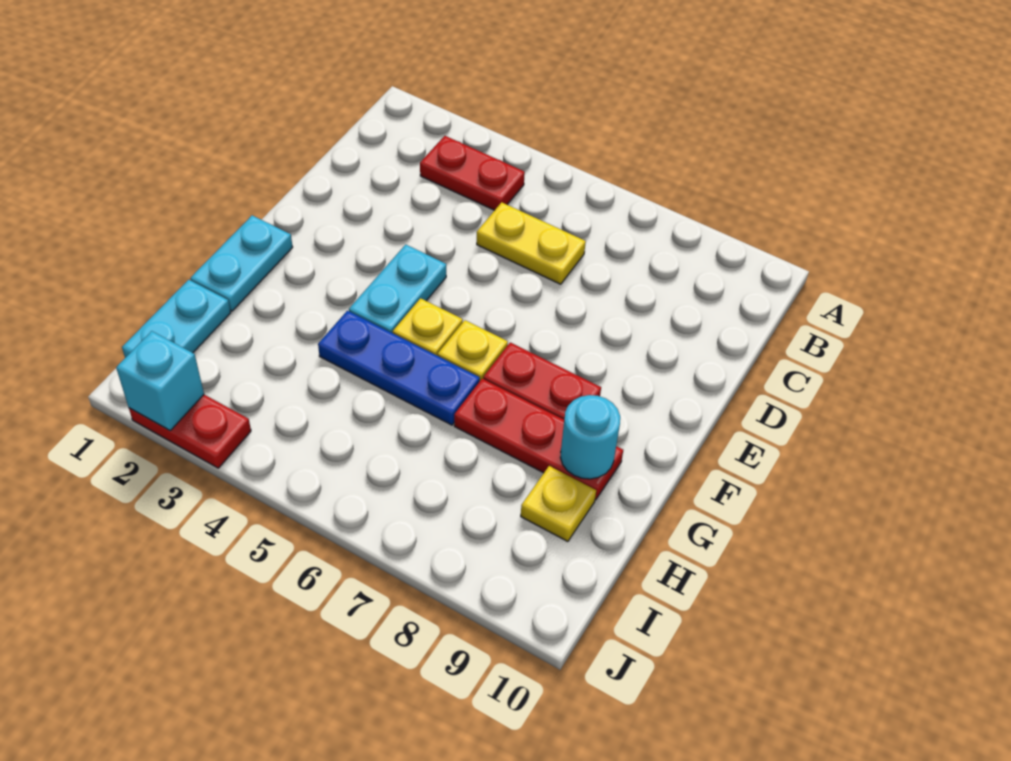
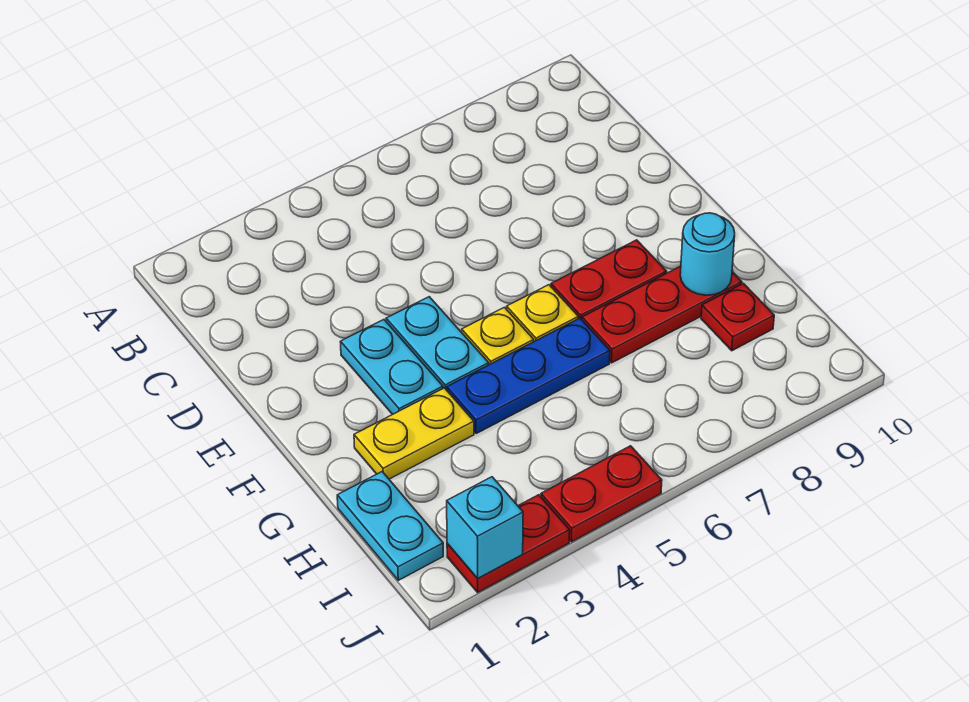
red 1x2 plate [420,136,525,210] -> red 1x2 plate moved to [541,446,662,542]
yellow 1x2 plate [477,202,586,284] -> yellow 1x2 plate moved to [354,388,474,479]
cyan 1x2 plate [190,215,293,311] -> cyan 1x2 plate moved to [341,320,443,414]
yellow 1x1 plate [521,466,596,542] -> red 1x1 plate [701,283,774,351]

